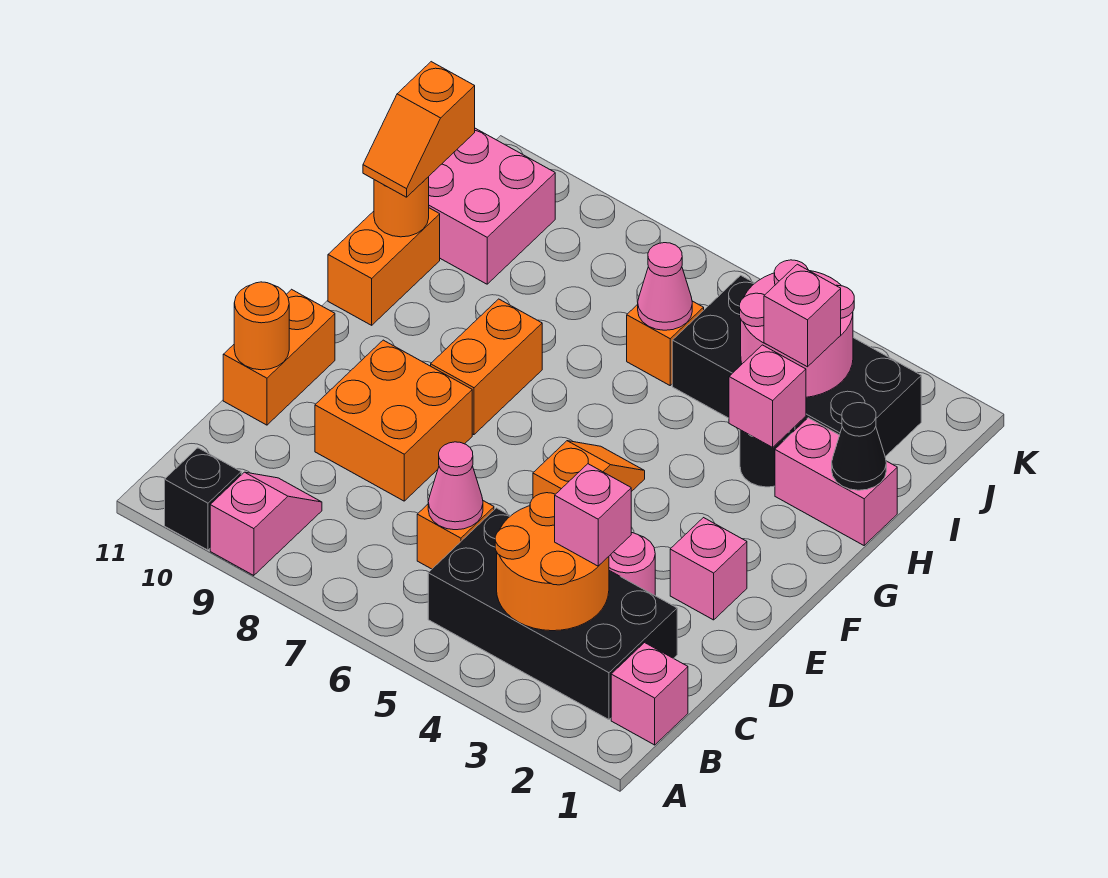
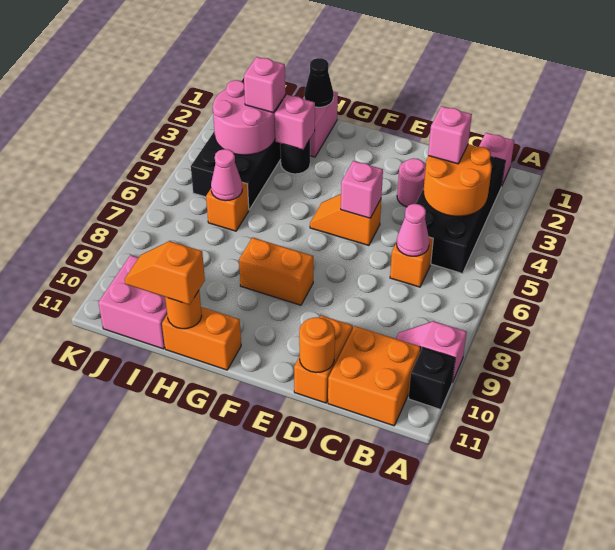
orange 2x2 brick [315,340,472,501] -> orange 2x2 brick moved to [328,326,421,426]
orange 1x2 brick [223,289,335,425] -> orange 1x2 brick turned to [294,315,353,403]
pink 1x1 brick [670,518,747,620] -> pink 1x1 brick moved to [341,161,383,218]
orange 1x2 slope [363,62,475,197] -> orange 1x2 slope turned to [125,241,205,305]

